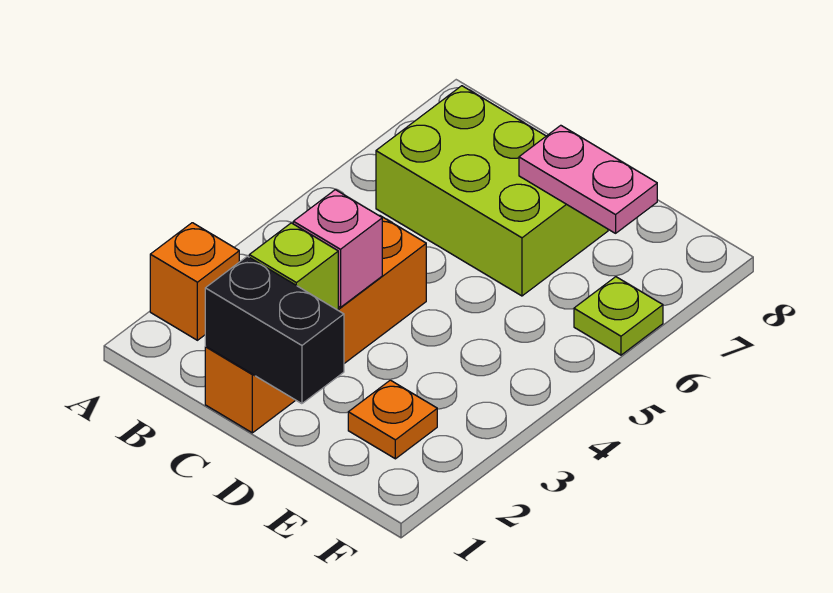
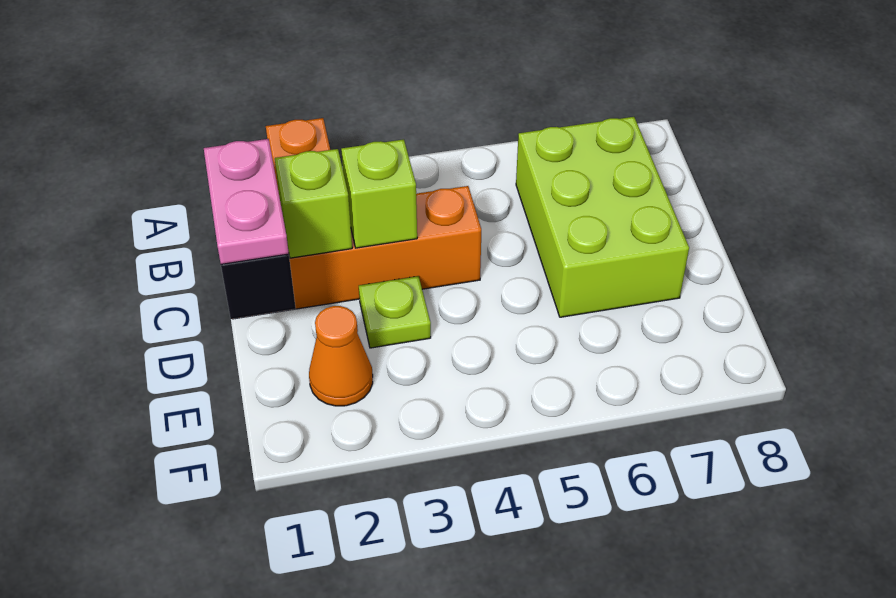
pink 1x1 brick [293,190,382,307] -> lime 1x1 brick [341,139,417,248]
pink 1x2 plate [519,125,657,233] -> pink 1x2 plate moved to [204,139,289,264]
orange 1x1 plate [348,380,437,459] -> orange 1x1 cone [309,306,373,406]
lime 1x1 plate [574,277,663,355] -> lime 1x1 plate moved to [359,276,431,348]

